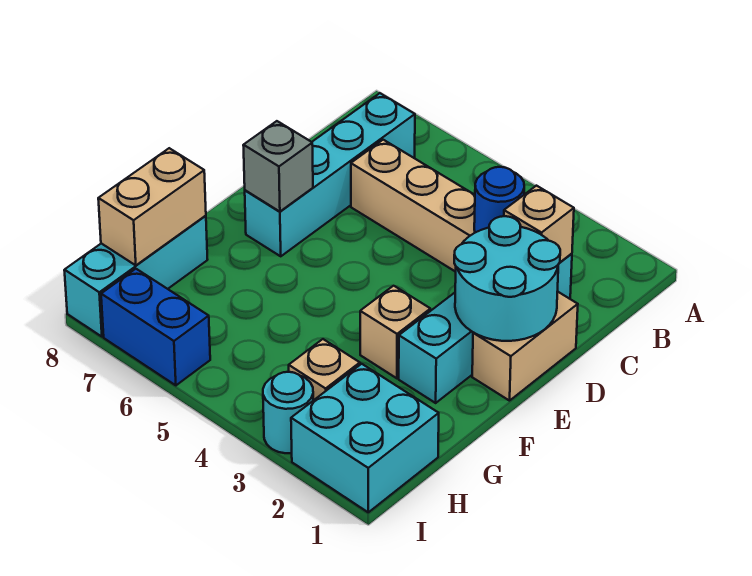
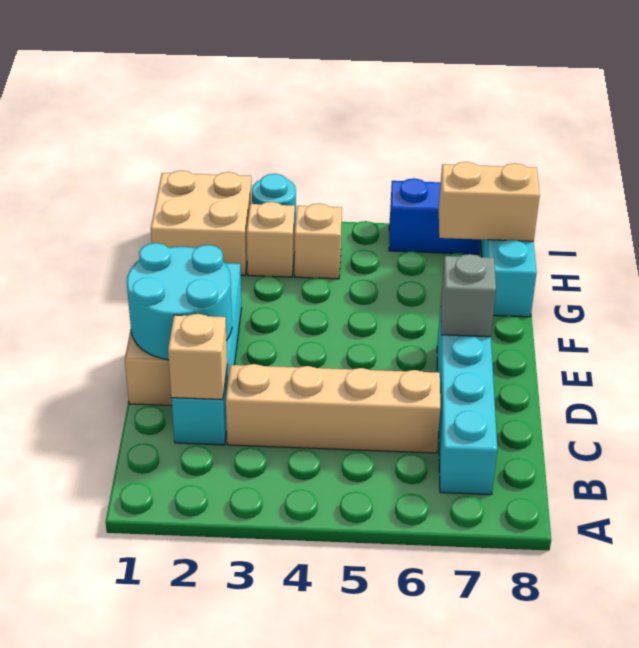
blue 1x1 round brick [474,167,524,233] -> none
tan 1x1 brick [360,286,430,378] -> tan 1x1 brick moved to [295,203,342,279]
tan 1x2 brick [98,148,206,265] -> tan 1x2 brick turned to [439,162,540,241]
cyan 2x2 brick [291,364,439,512] -> tan 2x2 brick [151,171,252,275]

